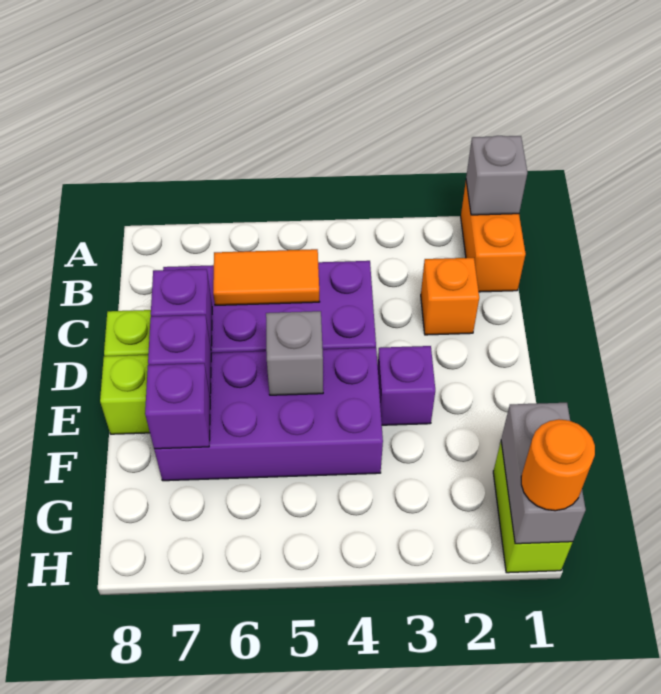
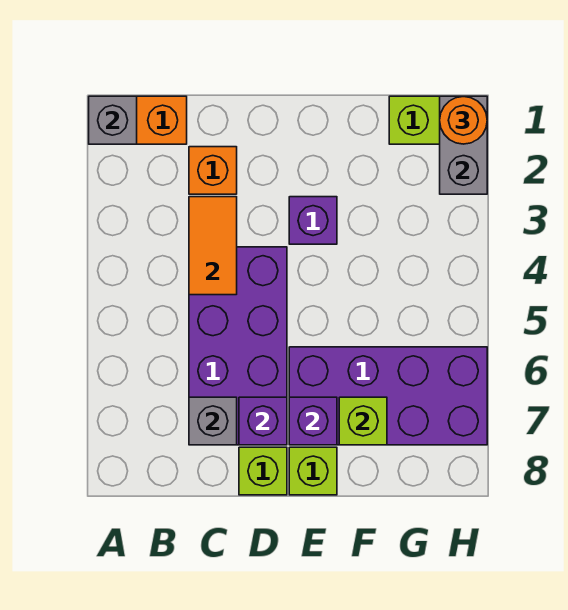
orange 1x2 tile [213,249,319,305] -> orange 1x2 tile moved to [189,197,237,295]
purple 2x4 brick [154,348,383,481] -> purple 2x4 brick turned to [289,347,487,445]
grey 1x1 brick [266,311,323,395] -> grey 1x1 brick moved to [189,397,237,445]
purple 1x1 brick [145,363,210,449] -> lime 1x1 brick [339,397,387,445]
grey 1x2 brick [501,403,586,544] -> grey 1x2 brick turned to [440,96,487,194]

